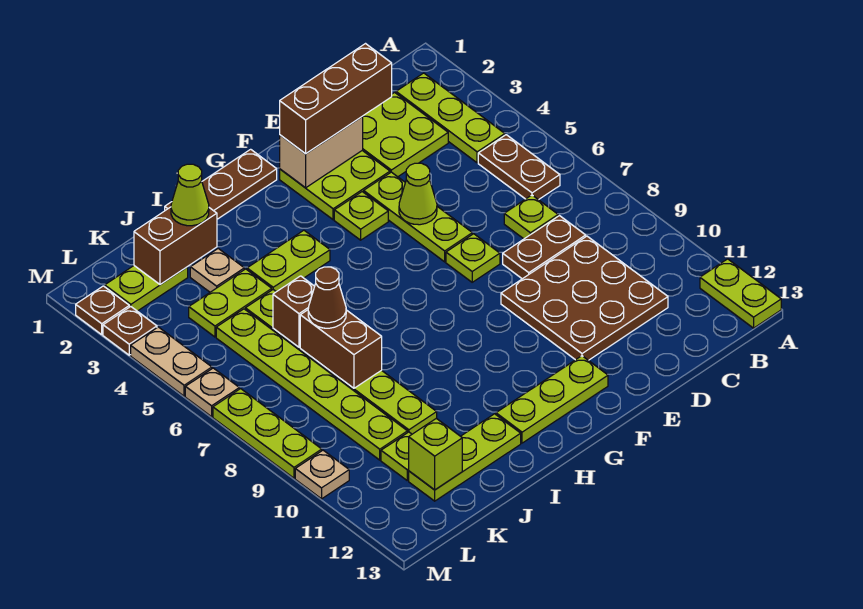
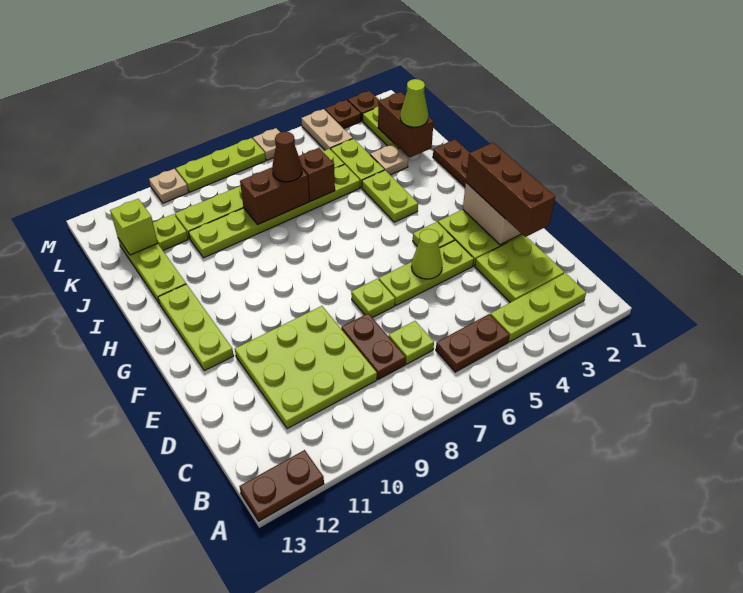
lime 1x2 plate [700,259,781,328] -> brown 1x2 plate [239,450,324,521]
brown 3x3 plate [501,236,668,360] -> lime 3x3 plate [235,306,377,429]
tan 1x2 plate [131,327,212,396] -> tan 1x2 plate turned to [301,109,353,150]

